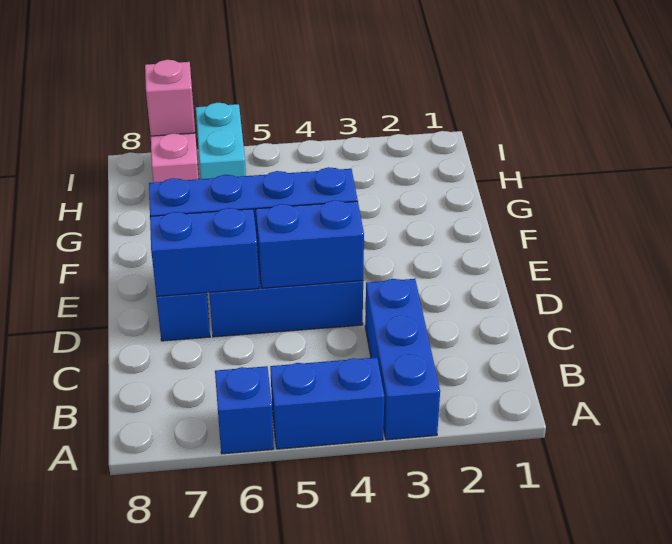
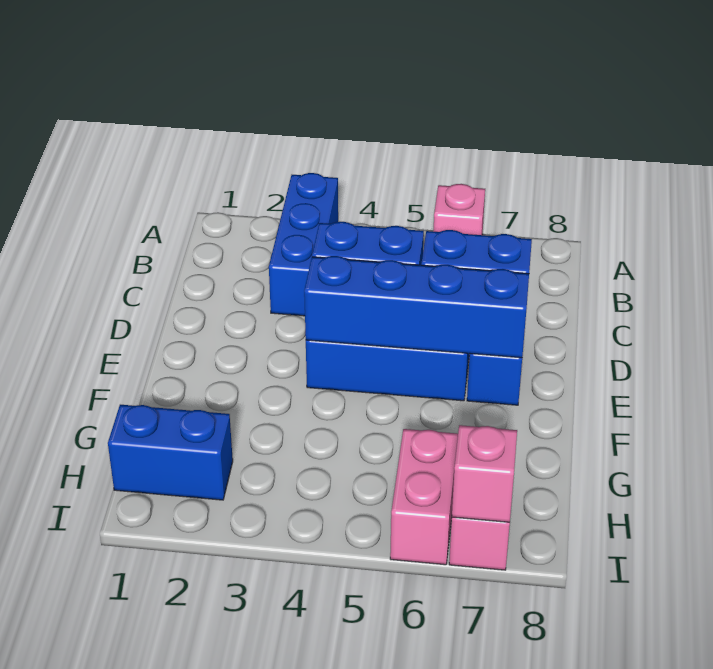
blue 1x2 brick [270,357,384,449] -> blue 1x2 brick moved to [108,405,233,500]
blue 1x1 brick [215,366,274,454] -> pink 1x1 brick [433,184,485,235]
cyan 1x2 brick [196,103,246,179] -> pink 1x2 brick [390,429,458,565]

